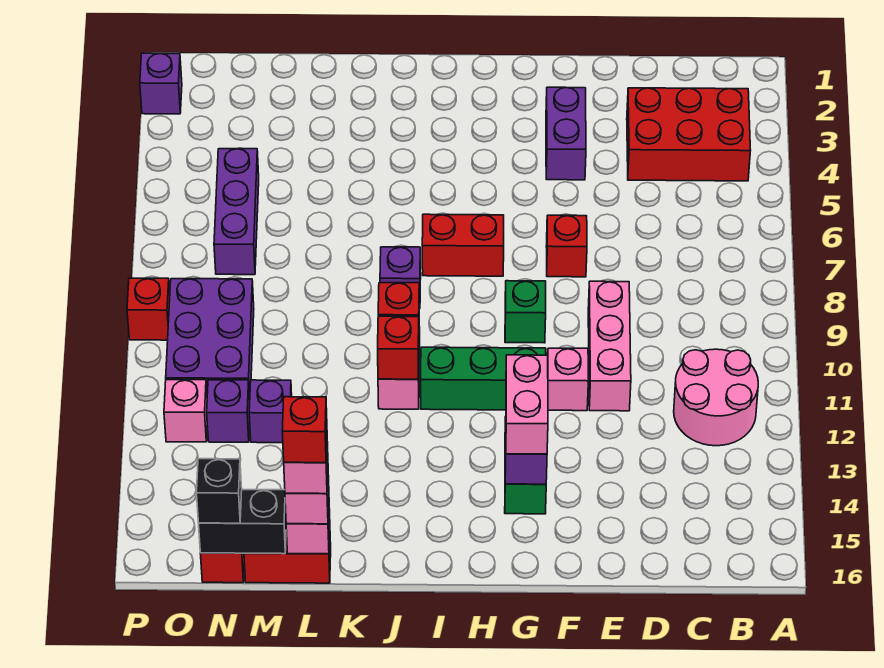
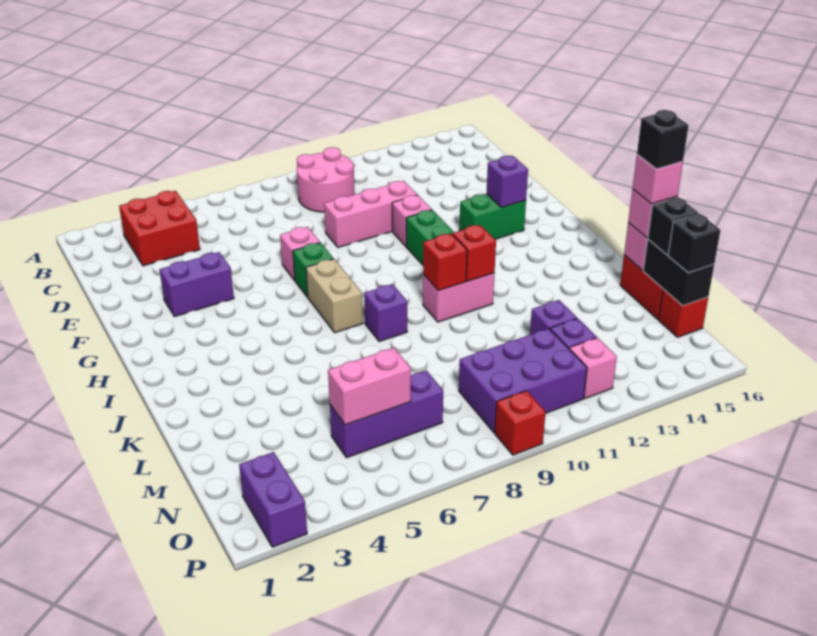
red 2x3 brick [627,88,751,181] -> red 2x2 brick [119,191,200,266]
pink 2x2 round brick [674,349,758,446] -> pink 2x2 round brick moved to [297,147,355,212]
red 1x1 brick [546,215,587,277] -> pink 1x1 brick [280,227,320,280]
green 1x1 brick [505,281,546,343] -> green 1x1 brick moved to [293,243,333,297]
pink 1x2 brick [506,355,548,454] -> pink 1x2 brick moved to [328,348,411,425]
red 1x2 brick [422,214,504,276] -> tan 1x2 brick [306,259,363,333]
red 1x1 brick [282,397,327,463] -> black 1x1 brick [637,110,689,169]
none -> black 1x1 brick [648,197,699,255]
purple 1x1 brick [140,53,182,114] -> purple 1x2 brick [239,452,307,547]

